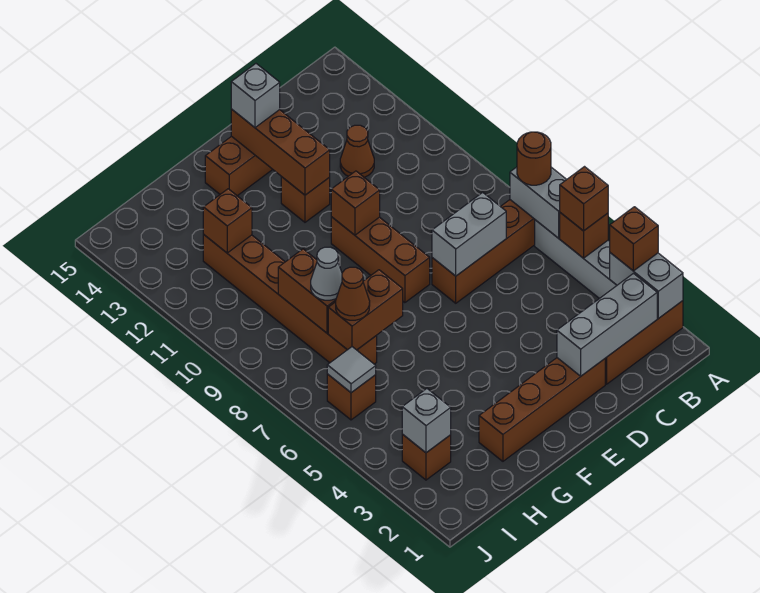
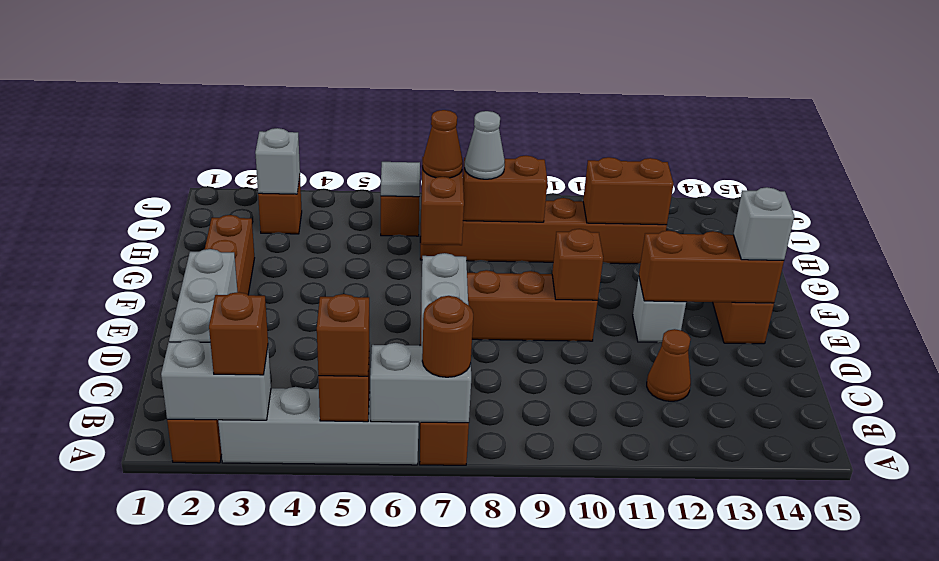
brown 1x1 brick [281,177,330,222] -> grey 1x1 brick [633,277,686,342]
brown 1x1 brick [203,189,252,253] -> brown 1x2 brick [583,157,673,225]

